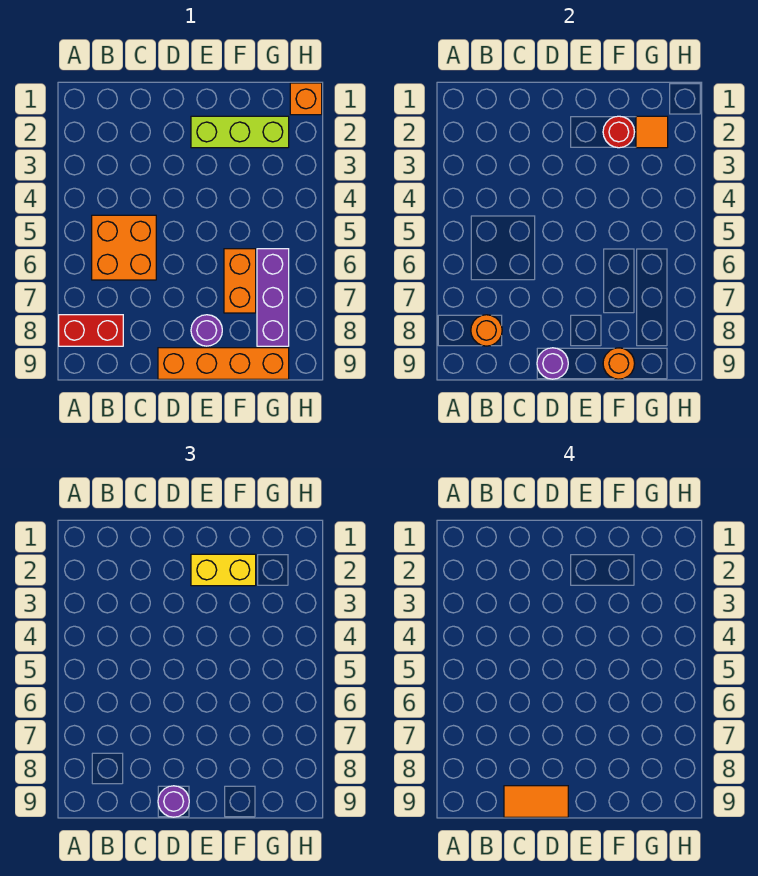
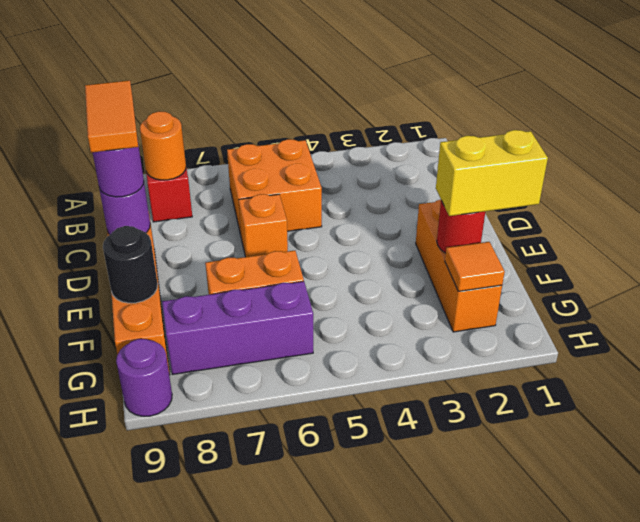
lime 1x3 brick [191,116,289,148] -> orange 1x3 brick [416,199,502,332]
yellow 1x2 brick [191,554,256,586] -> yellow 1x2 brick turned to [436,130,548,216]
purple 1x1 round brick [191,315,222,346] -> purple 1x1 round brick moved to [116,339,172,416]
orange 1x1 round brick [603,348,635,379] -> black 1x1 round brick [103,226,158,303]
orange 1x1 brick [290,83,322,115] -> orange 1x1 brick moved to [239,194,288,257]

